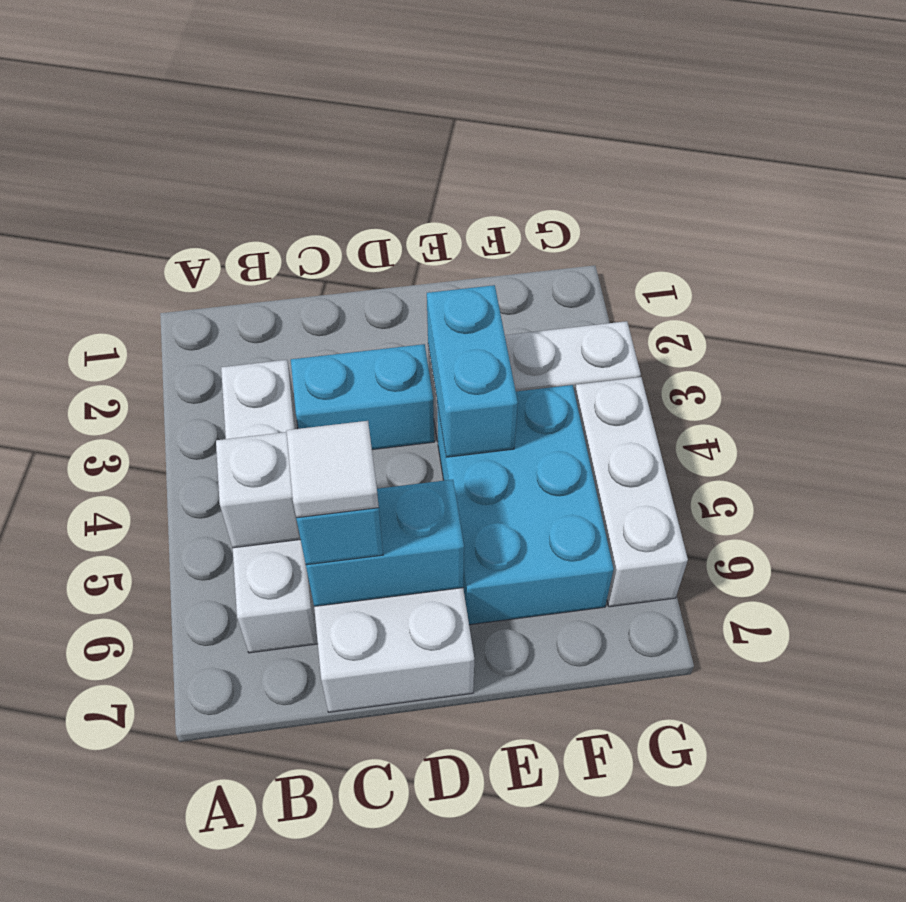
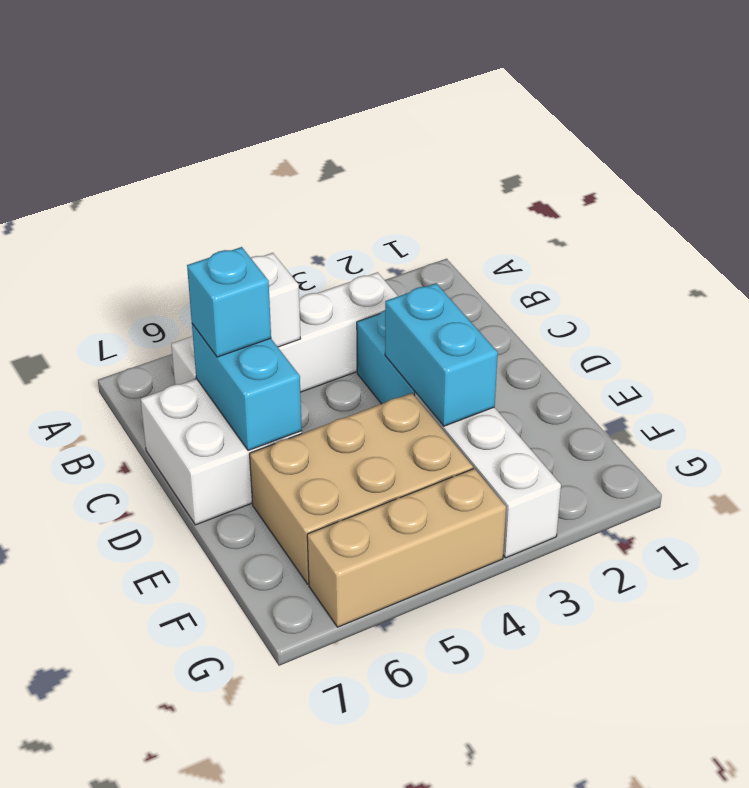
white 1x1 tile [286,421,379,518] -> none
cyan 1x2 brick [427,285,518,457] -> cyan 1x2 brick turned to [385,283,498,426]
cyan 2x3 brick [437,385,614,625] -> tan 2x3 brick [250,393,473,584]
white 1x3 brick [575,377,688,607] -> tan 1x3 brick [307,469,506,627]

